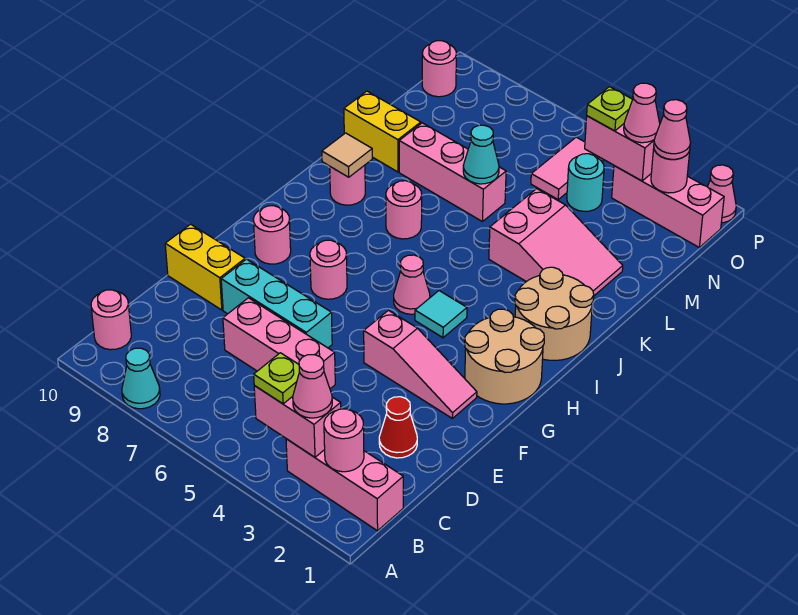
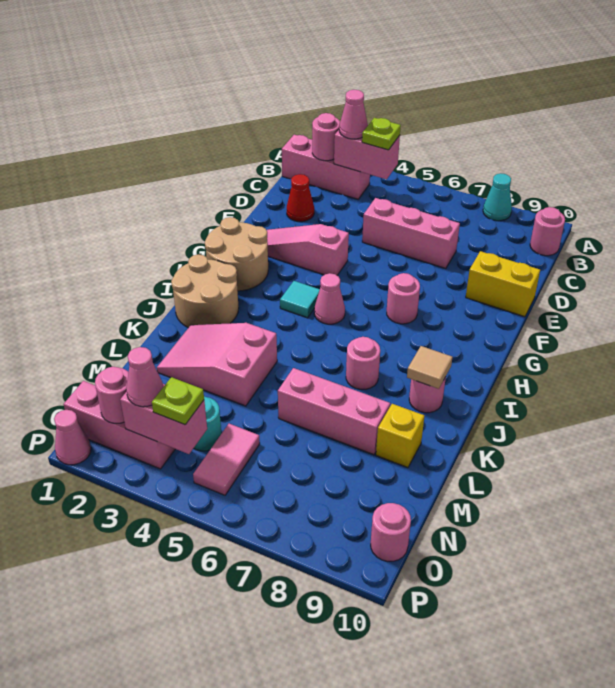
cyan 1x3 brick [221,259,332,348] -> none
pink 1x1 round brick [253,206,291,264] -> none
cyan 1x1 cone [463,125,499,184] -> none
yellow 1x2 brick [344,91,421,172] -> yellow 1x1 brick [376,404,424,468]
pink 1x1 cone [654,100,691,159] -> none

